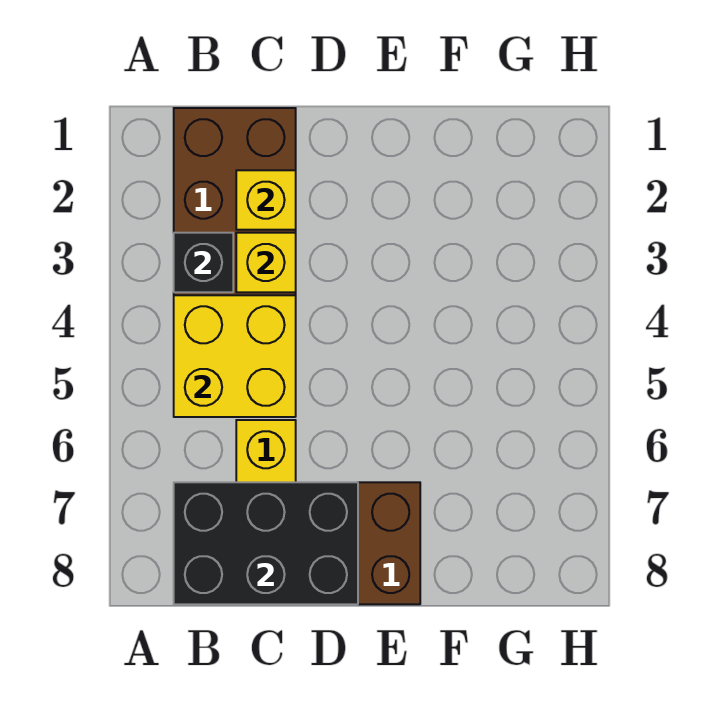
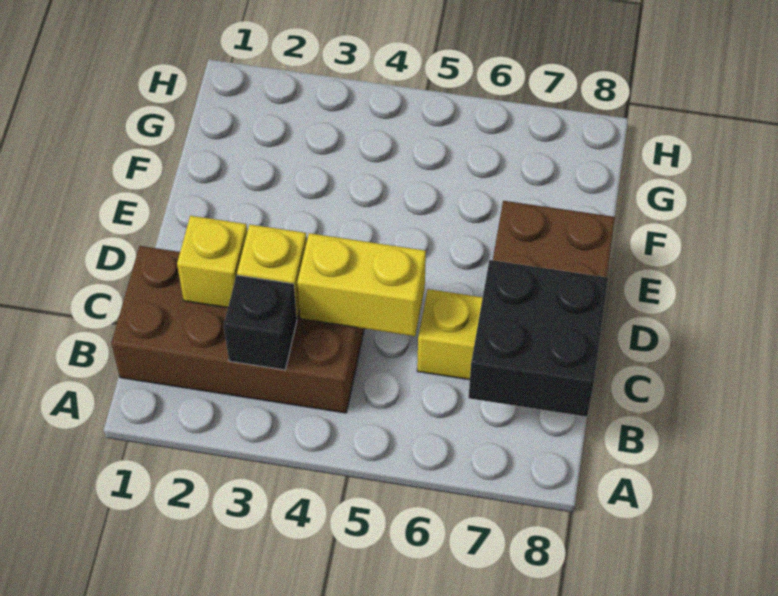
yellow 2x2 brick [174,295,296,417] -> yellow 1x2 brick [297,233,426,336]
black 2x3 brick [174,482,358,604] -> black 2x2 brick [469,260,608,417]

